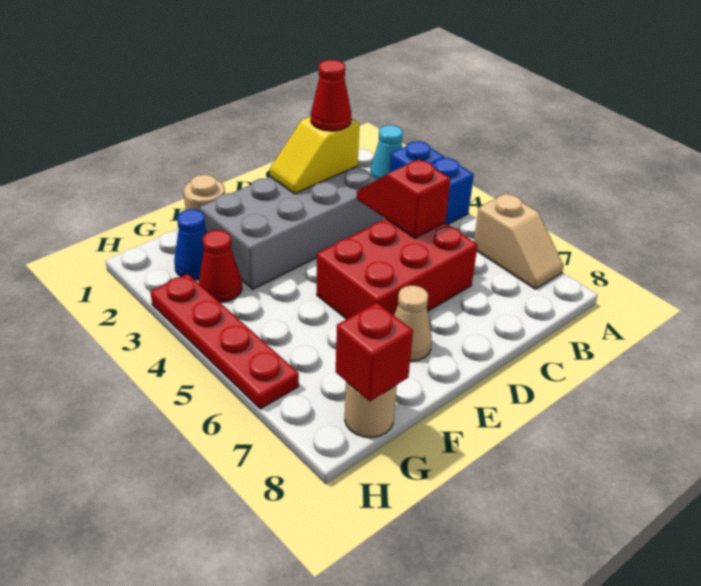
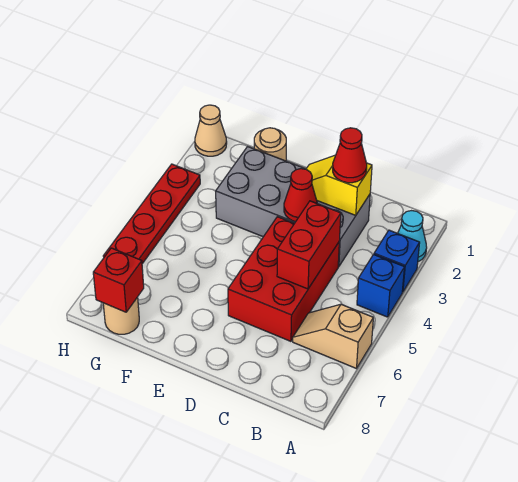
tan 1x2 slope [474,193,564,289] -> tan 1x2 slope turned to [293,304,373,369]
red 1x2 slope [357,159,451,238] -> red 1x2 brick [277,201,341,289]
red 2x3 brick [317,219,478,319] -> red 2x3 brick turned to [228,217,339,341]
tan 1x1 cone [394,286,432,362] -> tan 1x1 cone moved to [195,105,227,156]
blue 1x1 cone [174,209,207,280] -> none
red 1x1 cone [199,230,242,302] -> red 1x1 cone moved to [284,169,317,222]

